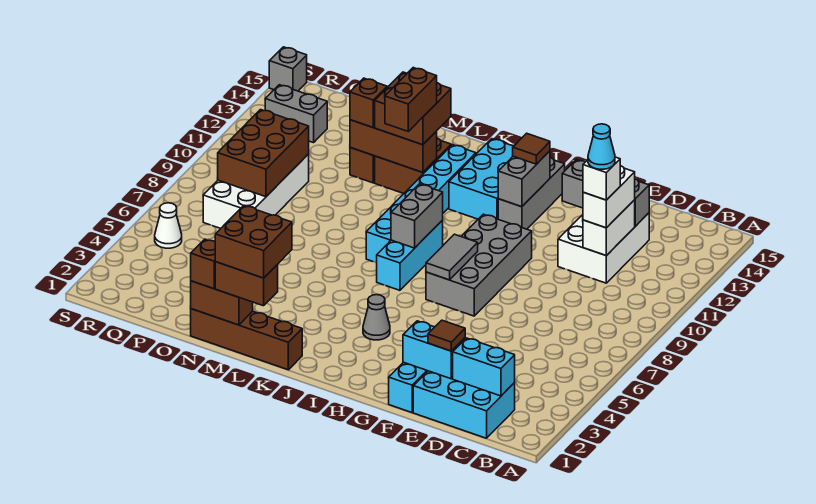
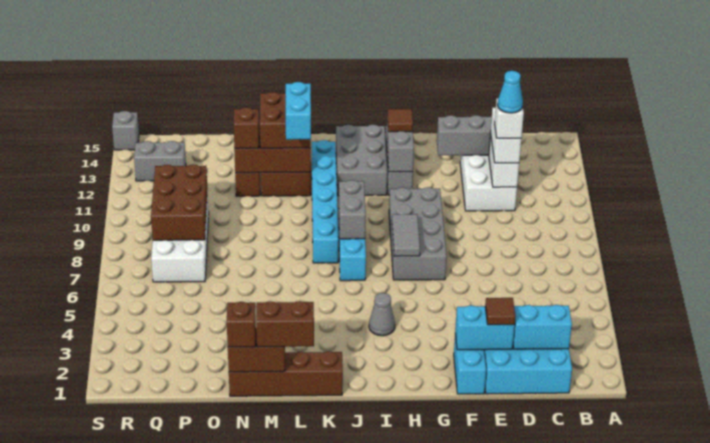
cyan 2x3 brick [449,139,514,219] -> grey 2x3 brick [336,125,387,196]
brown 2x2 brick [215,206,292,278] -> none
brown 1x2 brick [385,68,437,131] -> cyan 1x2 brick [286,82,311,140]
white 1x1 cone [155,203,182,248] -> none

